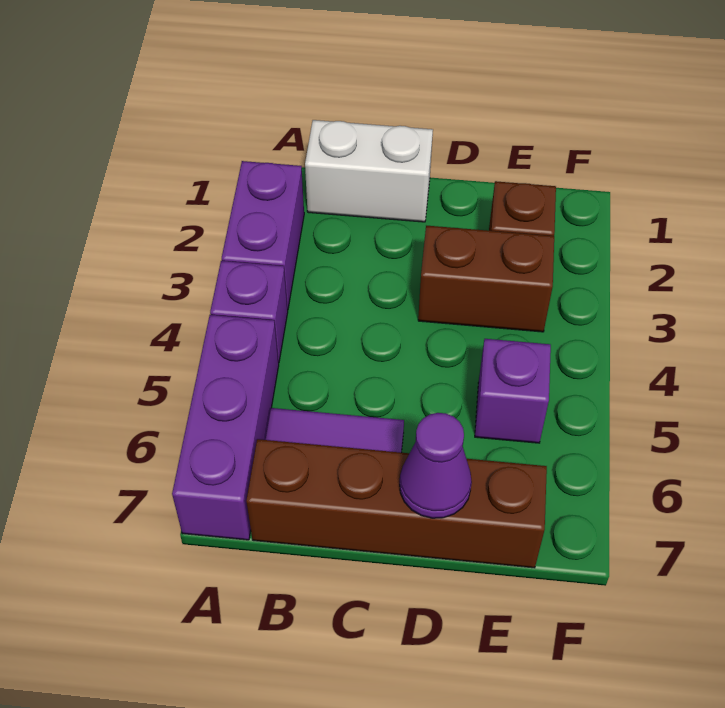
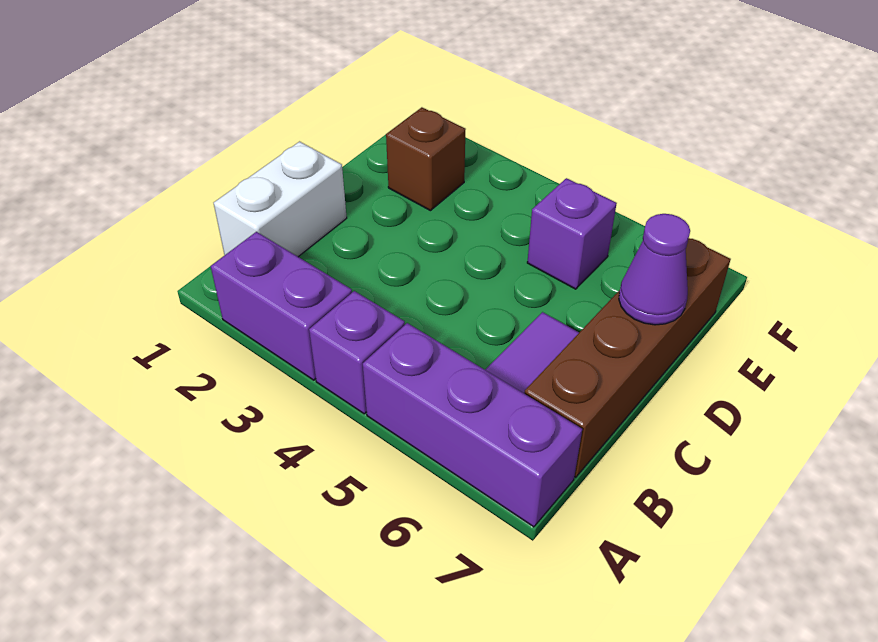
brown 1x2 brick [418,226,554,332] -> none

